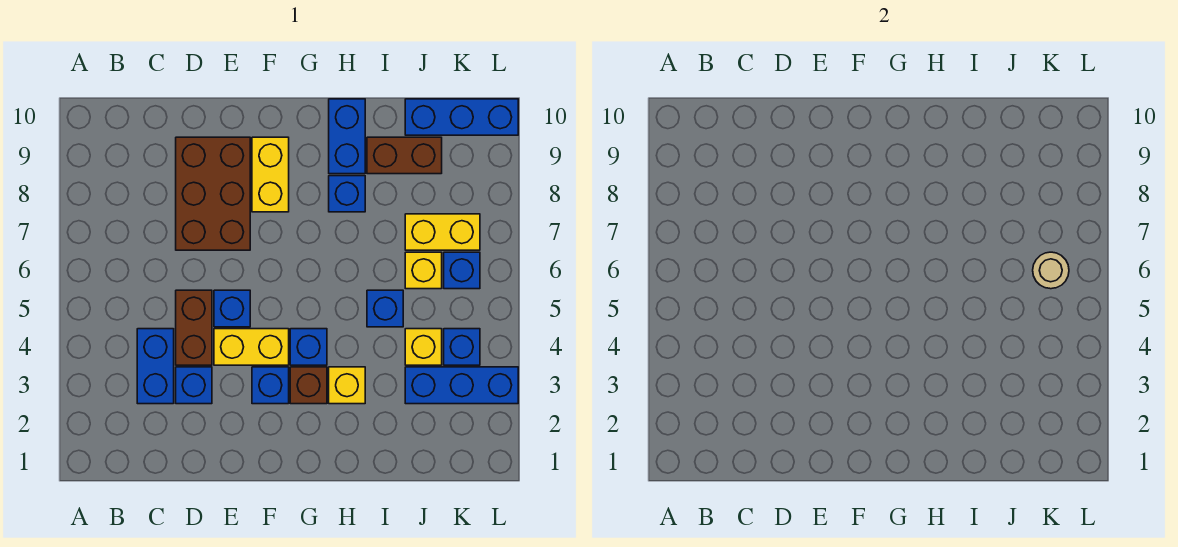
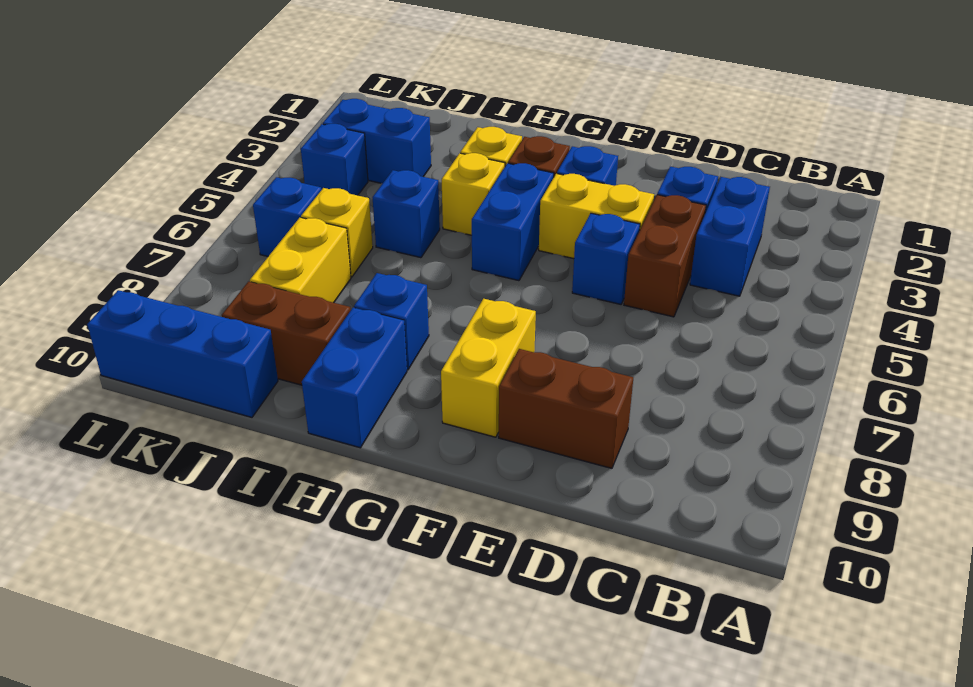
brown 2x3 brick [176,137,250,250] -> brown 1x2 brick [499,349,633,468]
blue 1x1 brick [290,329,327,365] -> blue 1x2 brick [472,163,554,281]
blue 1x3 brick [405,367,518,404] -> blue 1x2 brick [323,99,431,183]
yellow 1x1 brick [405,329,442,365] -> yellow 1x1 brick moved to [442,153,505,235]
yellow 1x2 brick [405,214,480,250] -> yellow 1x2 brick turned to [250,217,351,303]
tan 1x1 round brick [1033,252,1069,289] -> none

